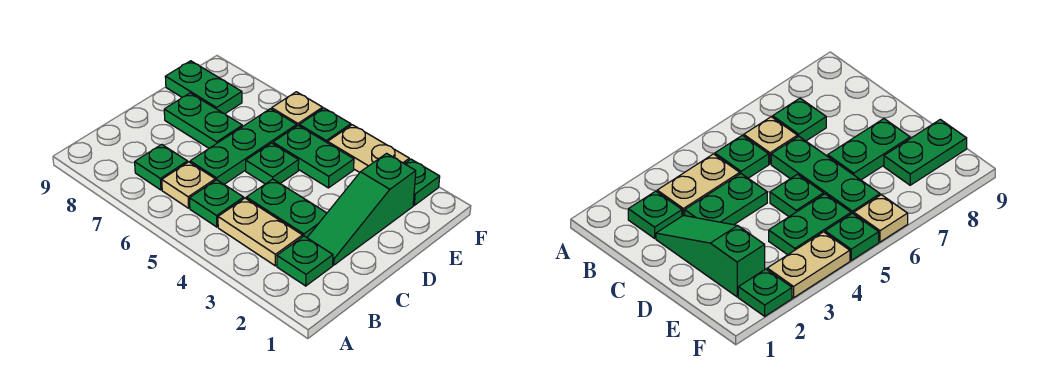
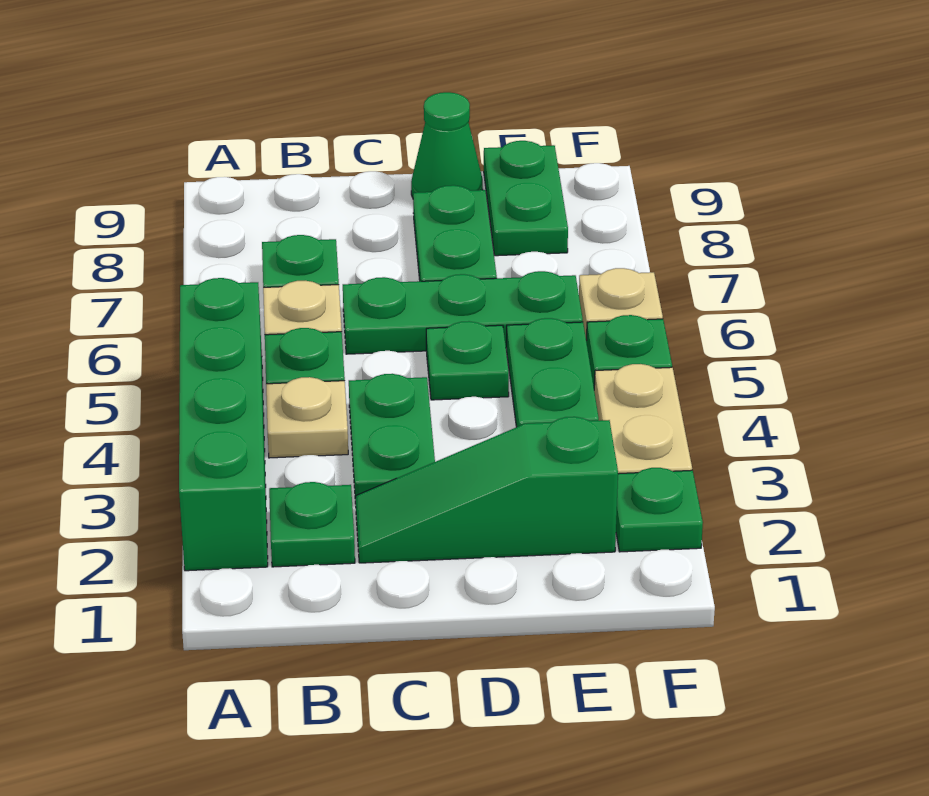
none -> green 1x4 brick [179,278,268,571]
tan 1x2 plate [218,198,303,266] -> tan 1x1 plate [266,377,348,458]
none -> green 1x1 cone [411,92,483,198]

